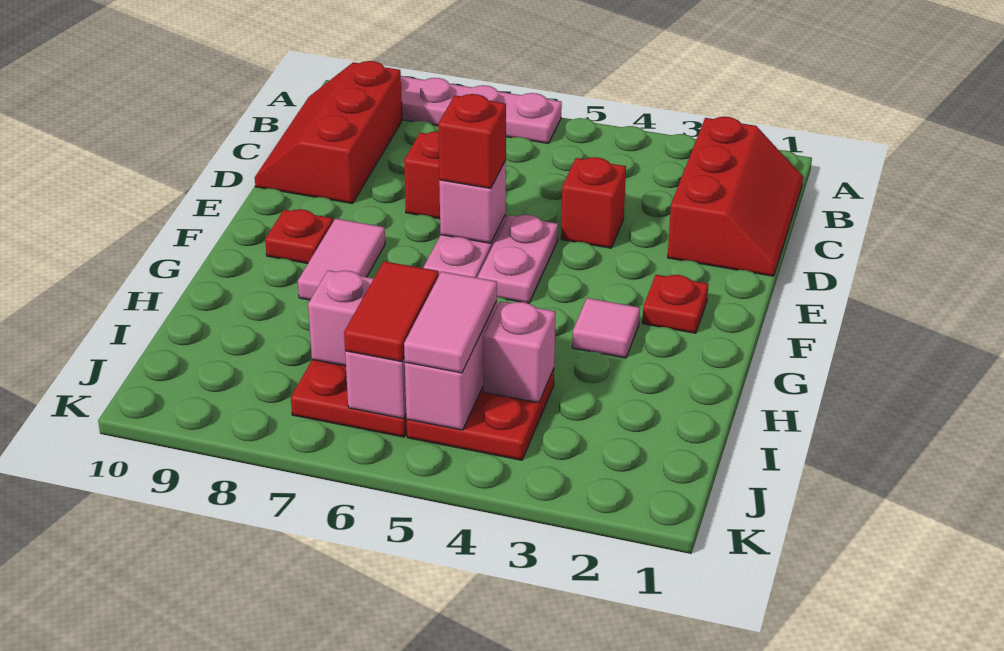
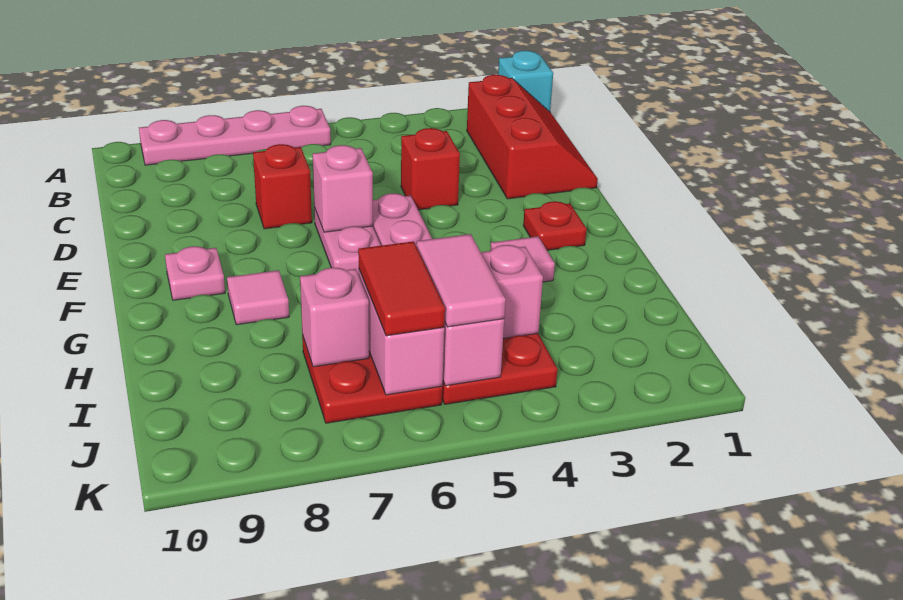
none -> cyan 1x1 brick [498,51,553,112]
red 2x3 slope [255,61,402,204] -> none
red 1x1 brick [438,94,506,189] -> none
pink 1x2 tile [298,219,385,300] -> pink 1x1 tile [227,270,289,325]
red 1x1 plate [265,209,333,264] -> pink 1x1 plate [165,246,225,300]

